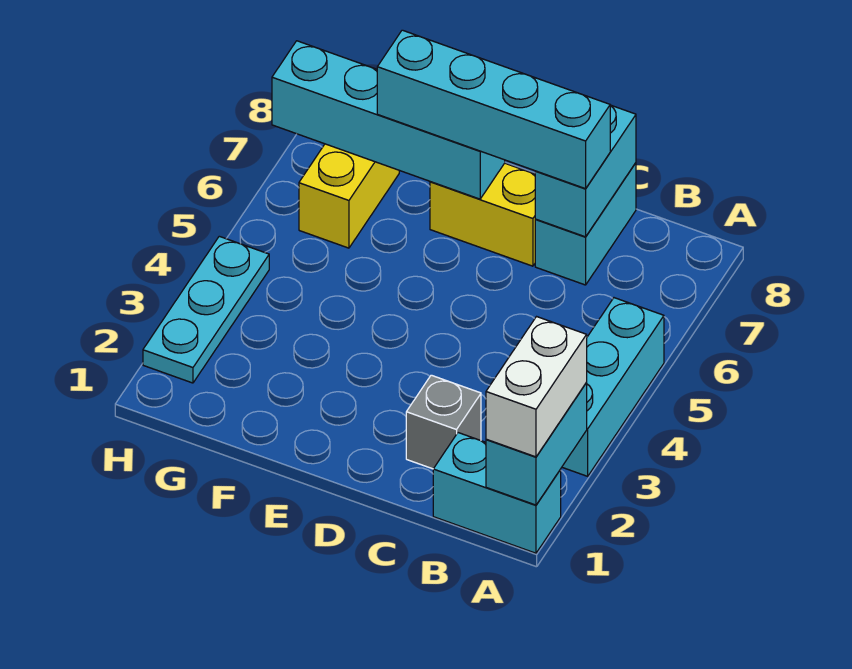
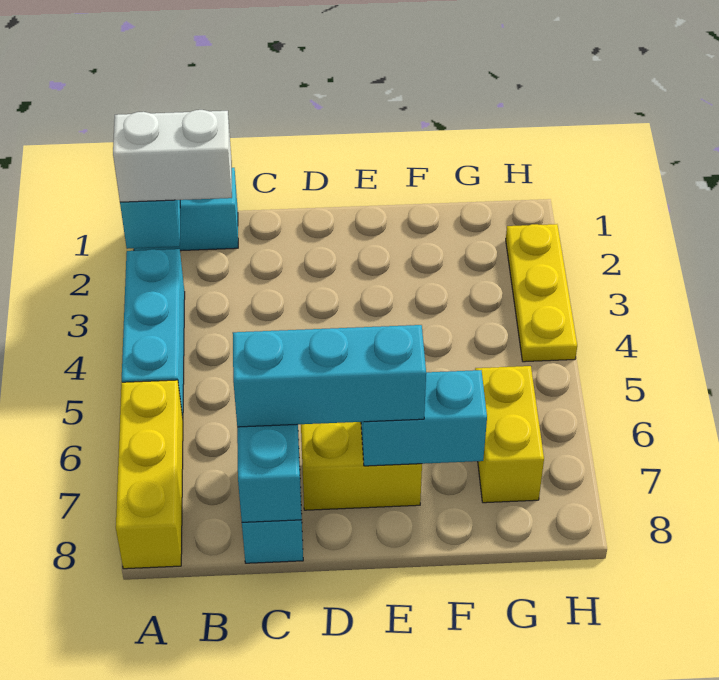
white 1x2 brick [486,317,587,457] -> white 1x2 brick turned to [113,110,232,202]
none -> yellow 1x3 brick [116,380,183,569]
grey 1x1 brick [406,375,481,469] -> none
cyan 1x4 brick [377,30,610,189] -> cyan 1x3 brick [233,325,426,427]
cyan 1x4 brick [272,41,505,199] -> cyan 1x2 brick [361,370,487,466]
cyan 1x3 plate [143,236,269,383] -> yellow 1x3 plate [506,224,577,362]

